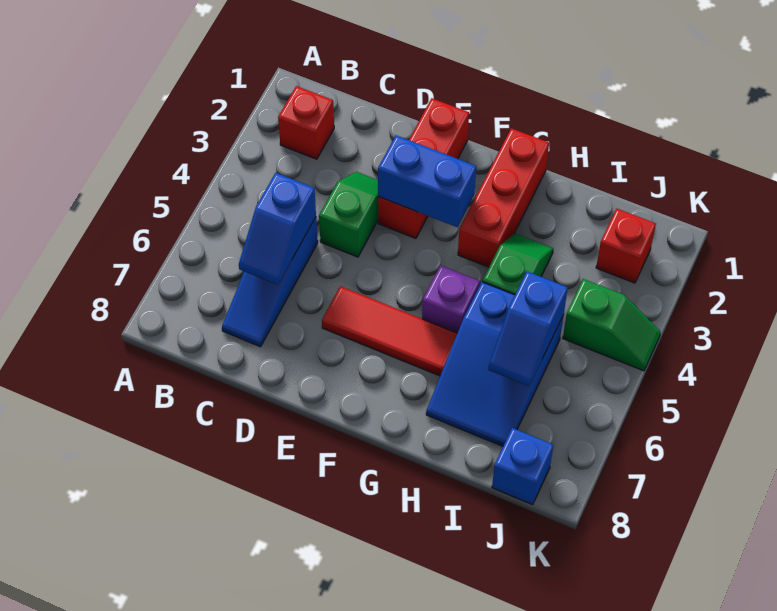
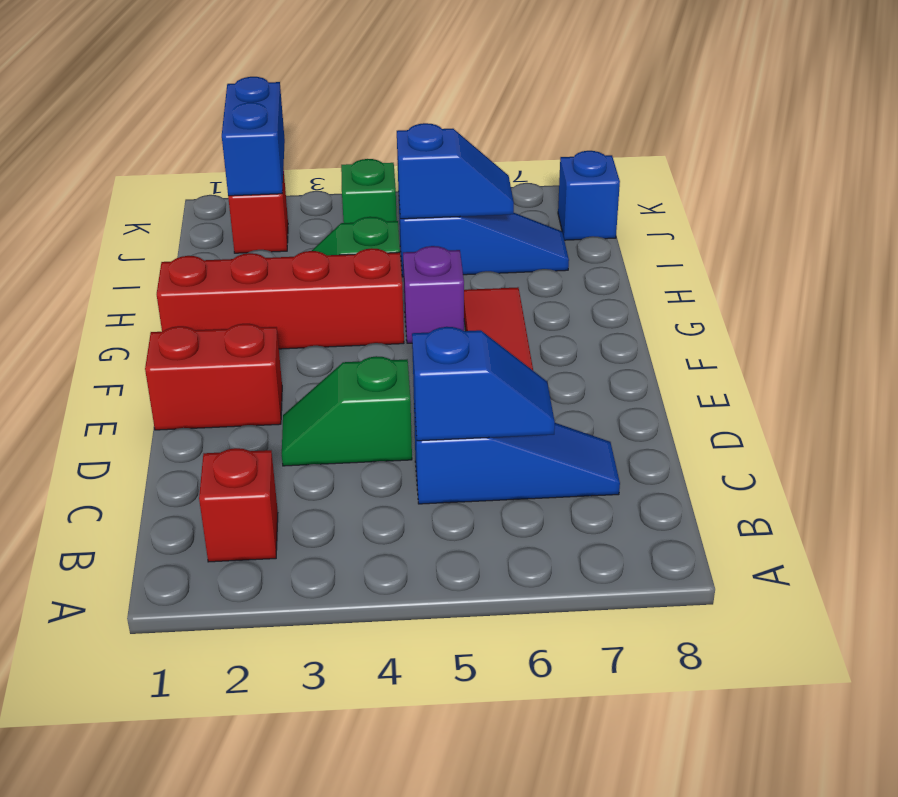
red 1x3 brick [378,98,469,238] -> red 1x2 brick [145,324,282,430]
blue 1x2 brick [378,135,476,227] -> blue 1x2 brick moved to [222,77,285,196]
red 1x3 brick [458,128,549,267] -> red 1x4 brick [157,248,404,349]
blue 2x3 slope [426,282,564,446] -> blue 1x3 slope [399,205,569,277]

